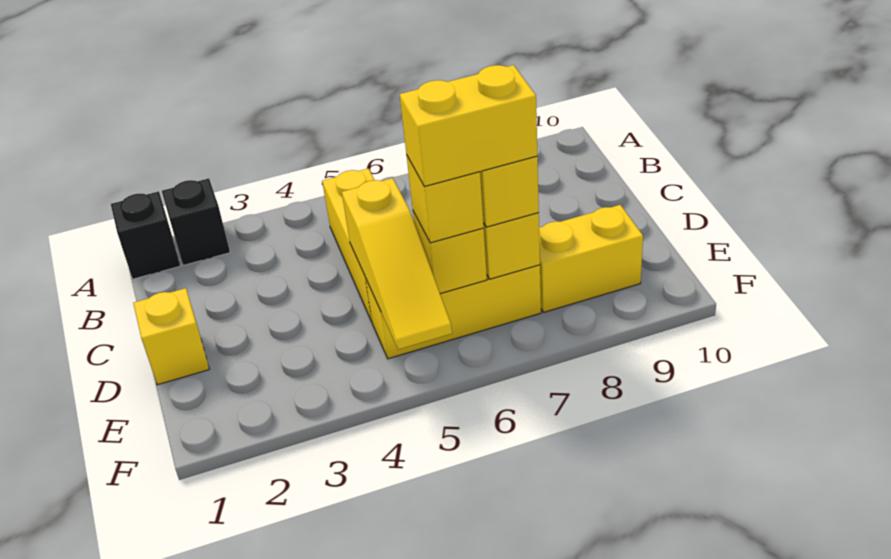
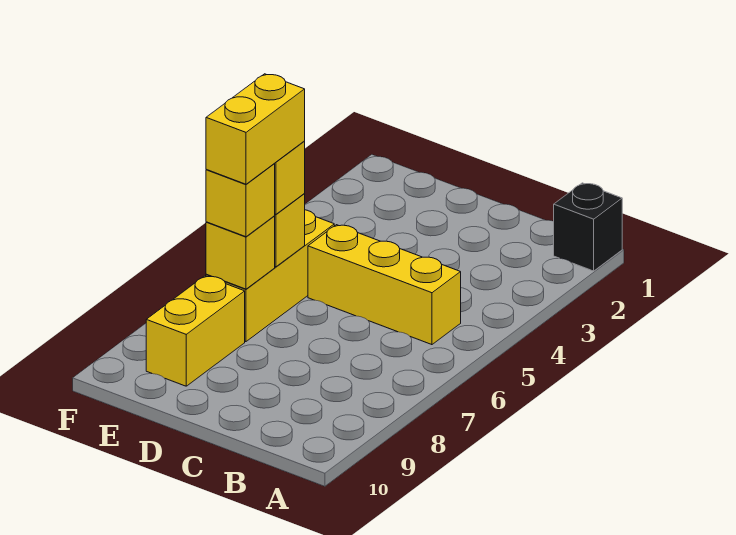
black 1x1 brick [162,178,230,265] -> none
yellow 1x1 brick [133,288,209,385] -> none
yellow 1x3 slope [342,178,452,350] -> none

